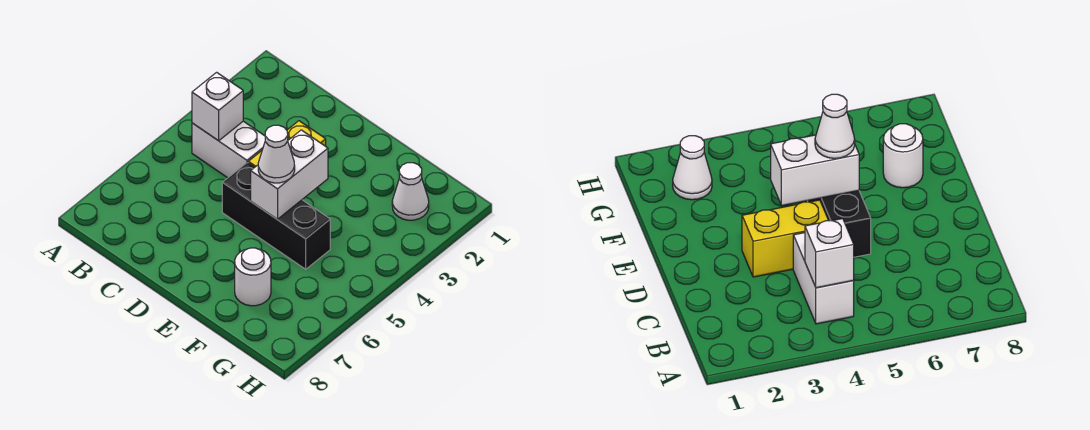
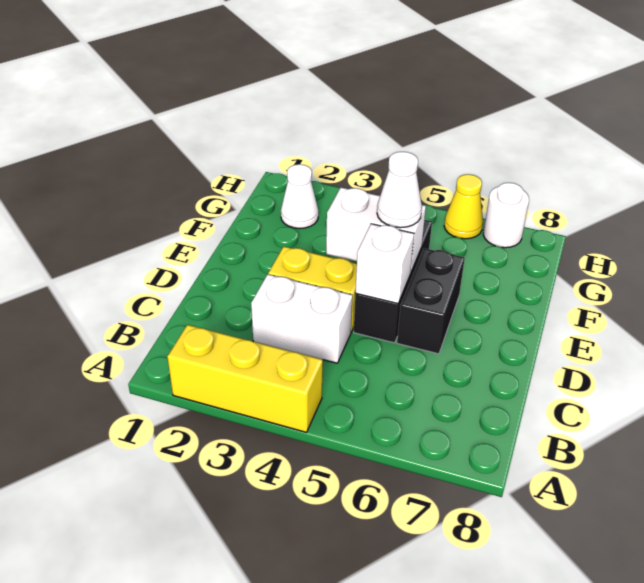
none -> yellow 1x3 brick [167,325,323,432]
white 1x2 brick [192,121,265,178] -> white 1x2 brick turned to [251,275,353,363]
white 1x1 brick [192,72,243,141] -> white 1x1 brick moved to [356,224,414,303]
none -> black 1x2 brick [397,248,465,354]
white 1x1 round brick [235,248,271,306] -> white 1x1 round brick moved to [483,183,529,248]
none -> yellow 1x1 cone [444,174,483,239]

